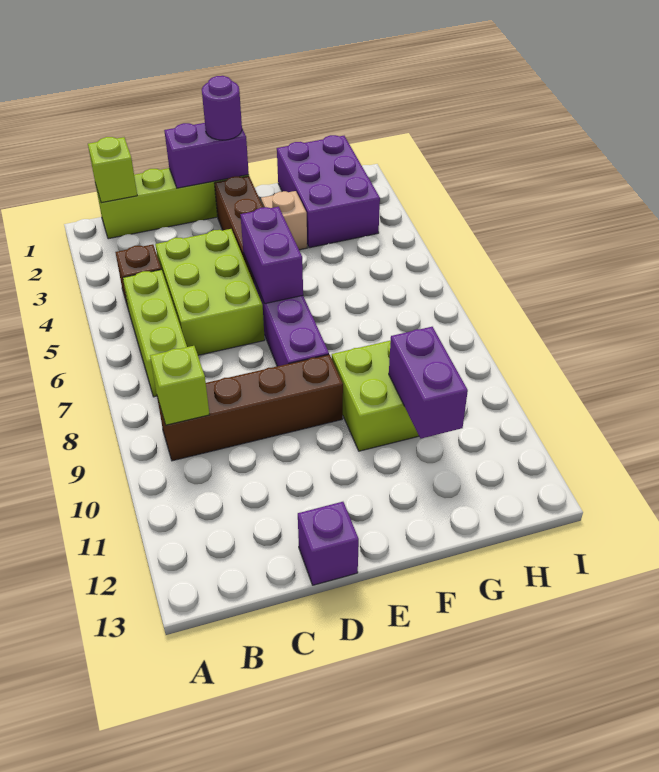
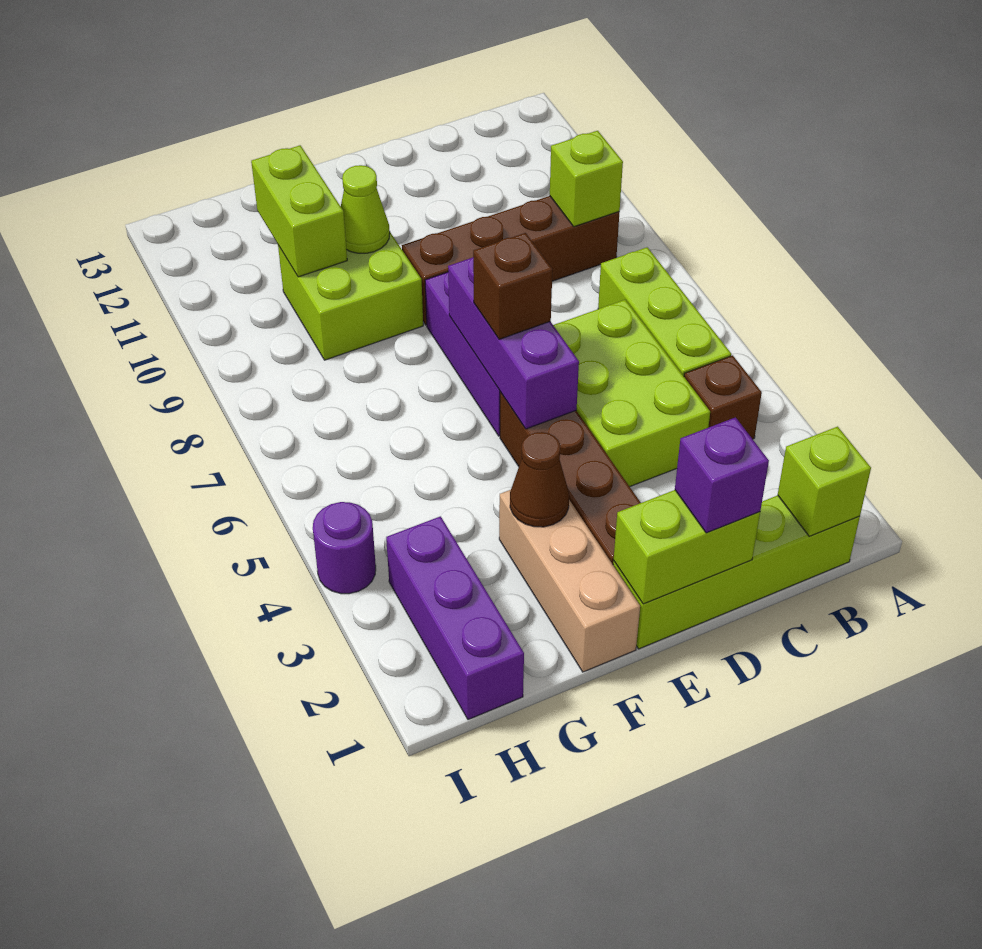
purple 1x2 brick [164,123,249,188] -> lime 1x2 brick [614,490,760,604]
purple 1x1 brick [298,502,359,585] -> purple 1x1 brick moved to [675,417,769,533]
purple 1x1 round brick [202,76,242,140] -> purple 1x1 round brick moved to [313,502,376,594]
purple 1x2 brick [240,207,303,304] -> purple 1x3 brick [448,258,579,429]
none -> brown 1x1 brick [473,233,552,339]
tan 1x1 brick [261,191,307,250] -> tan 1x3 brick [499,490,640,672]
none -> brown 1x1 cone [510,432,569,527]
none -> lime 1x1 cone [341,165,390,253]
purple 2x3 brick [277,135,380,248] -> purple 1x3 brick [386,516,524,720]
purple 1x2 brick [389,327,468,438] -> lime 1x2 brick [251,145,347,277]

